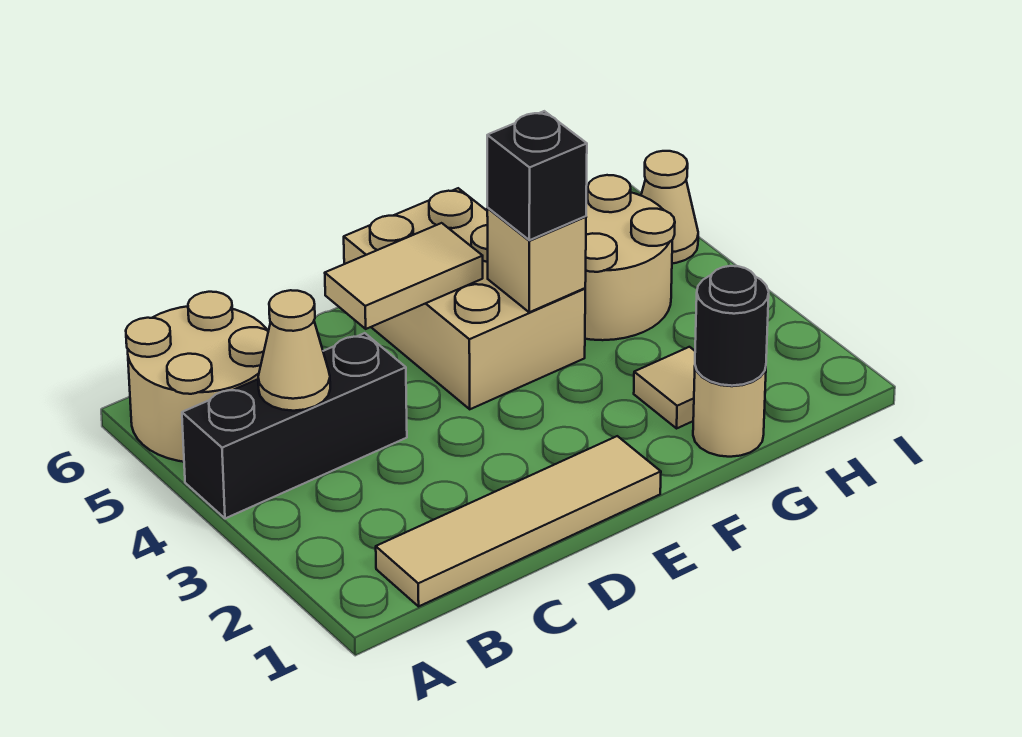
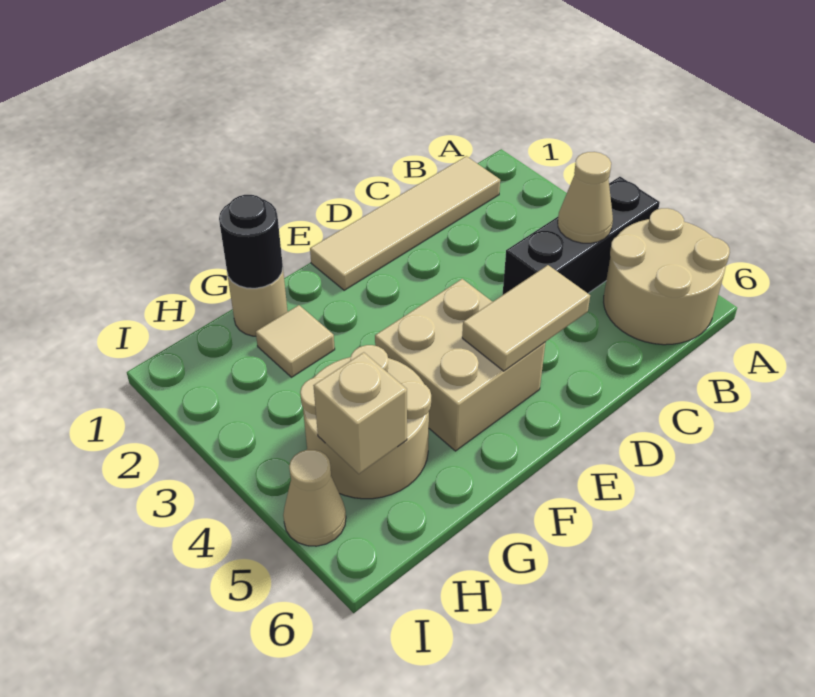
tan 2x3 brick [344,188,585,409] -> tan 2x2 brick [375,279,545,451]
tan 1x1 brick [487,208,586,312] -> tan 1x1 brick moved to [313,352,407,474]
black 1x1 brick [487,111,587,240] -> none

